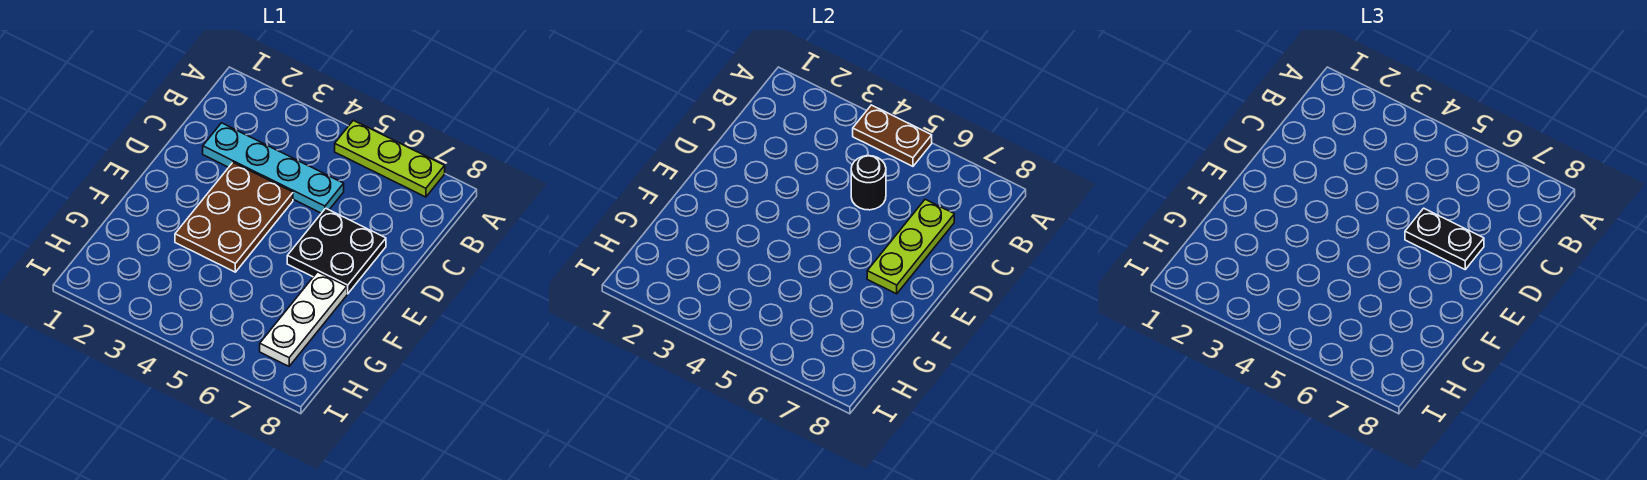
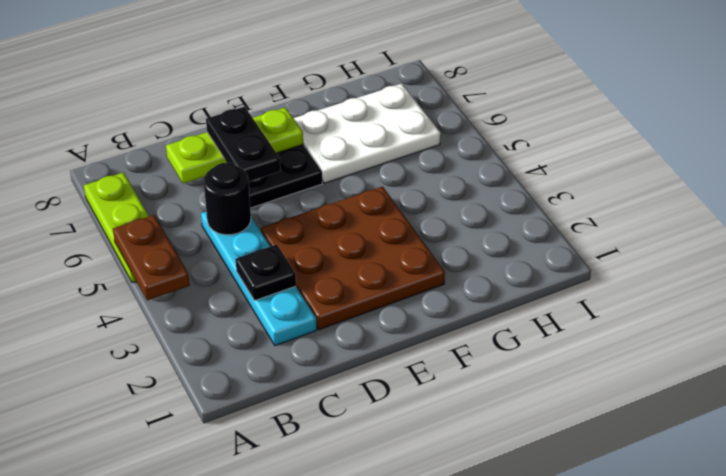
none -> black 1x1 plate [236,244,296,301]
brown 2x3 plate [175,163,293,272] -> brown 3x3 plate [261,187,445,330]
white 1x3 plate [260,272,347,366] -> white 2x3 plate [294,84,440,183]

